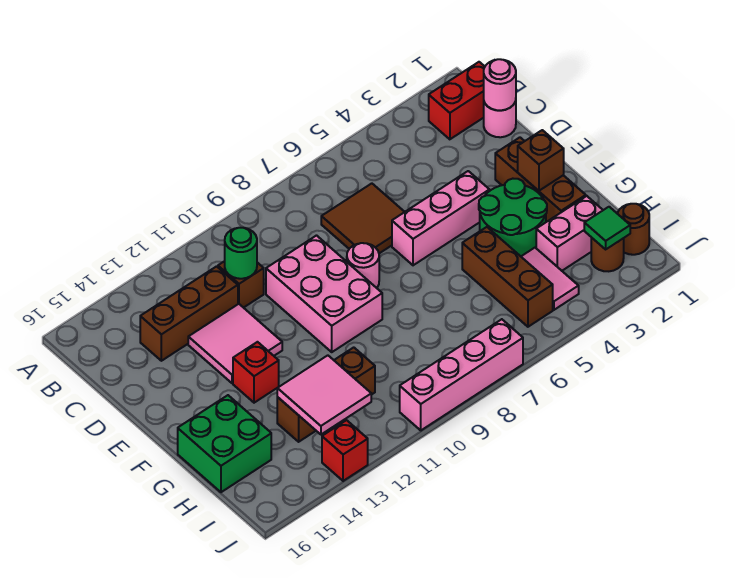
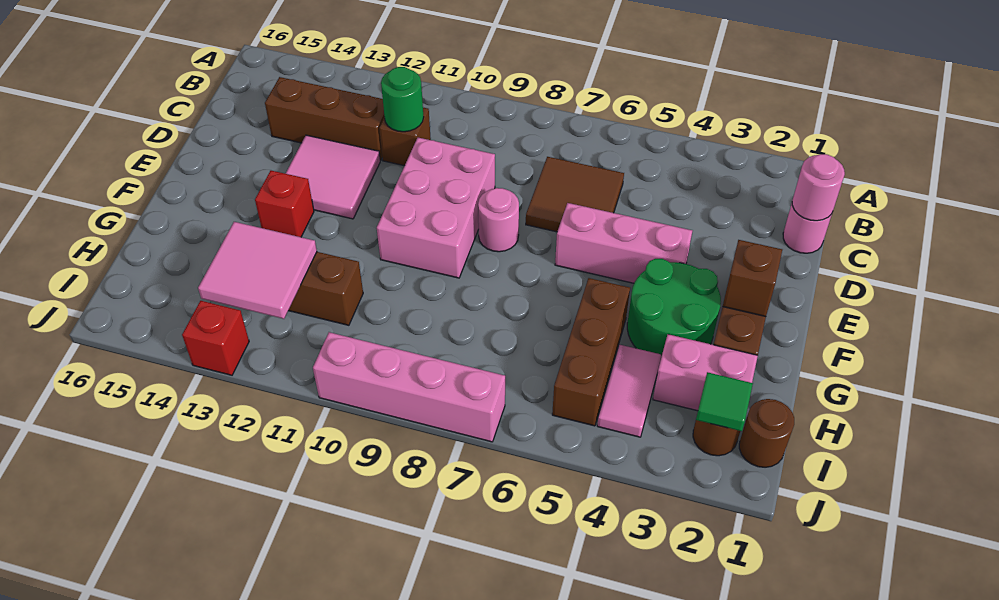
red 1x2 brick [429,62,485,139] -> none
green 2x2 brick [178,395,271,492] -> none

